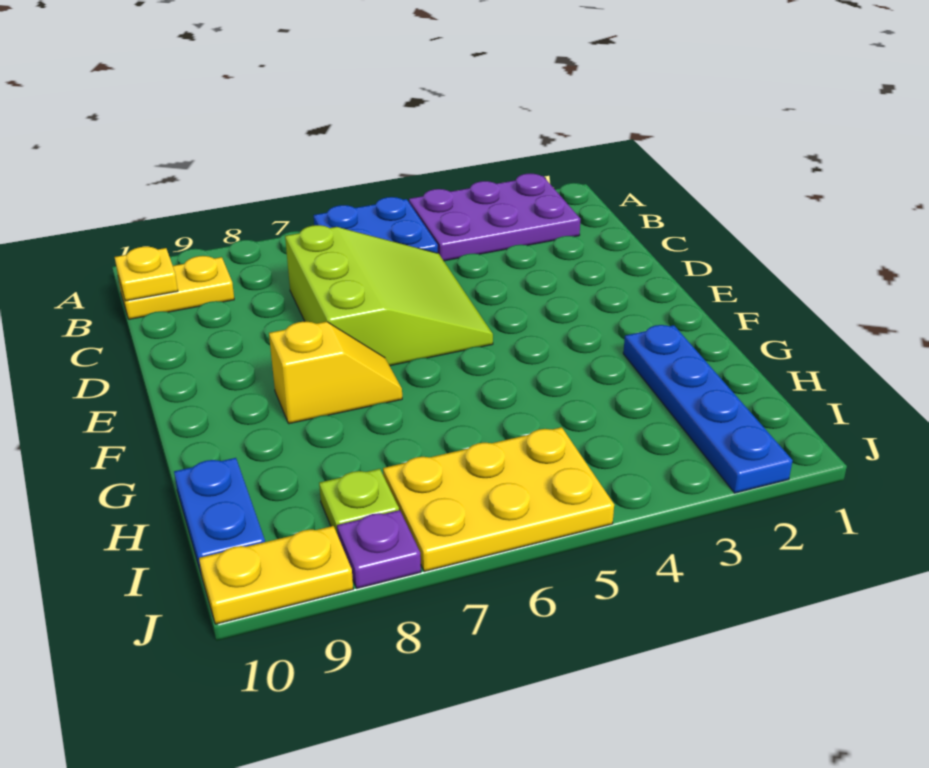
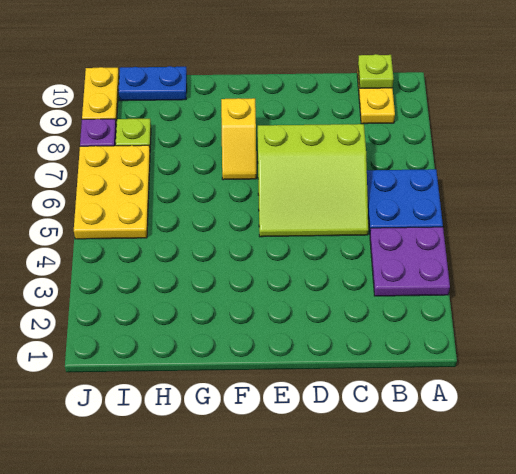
purple 2x3 plate [409,174,580,261] -> purple 2x2 plate [370,227,450,296]
yellow 1x1 plate [115,247,178,301] -> lime 1x1 plate [358,54,394,88]
blue 1x4 plate [623,325,793,493] -> none

